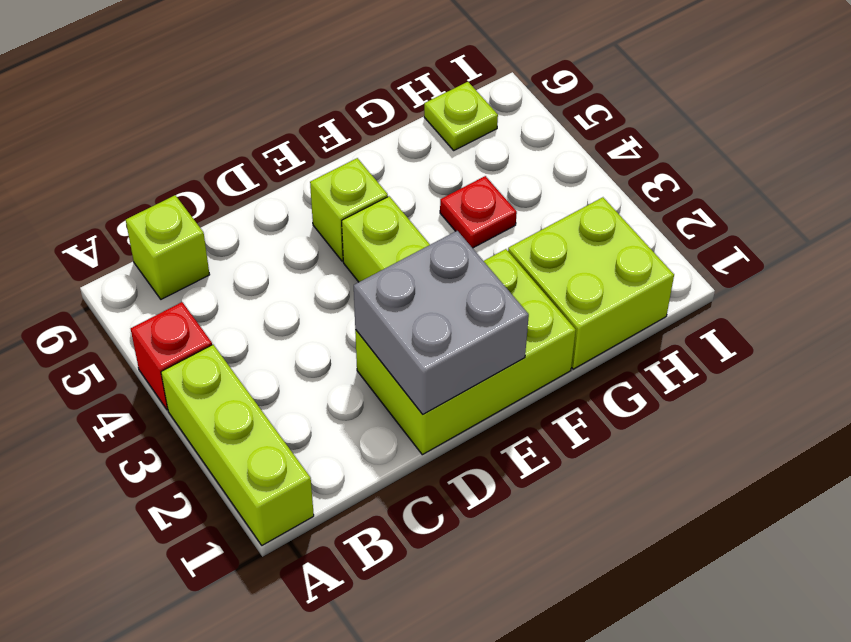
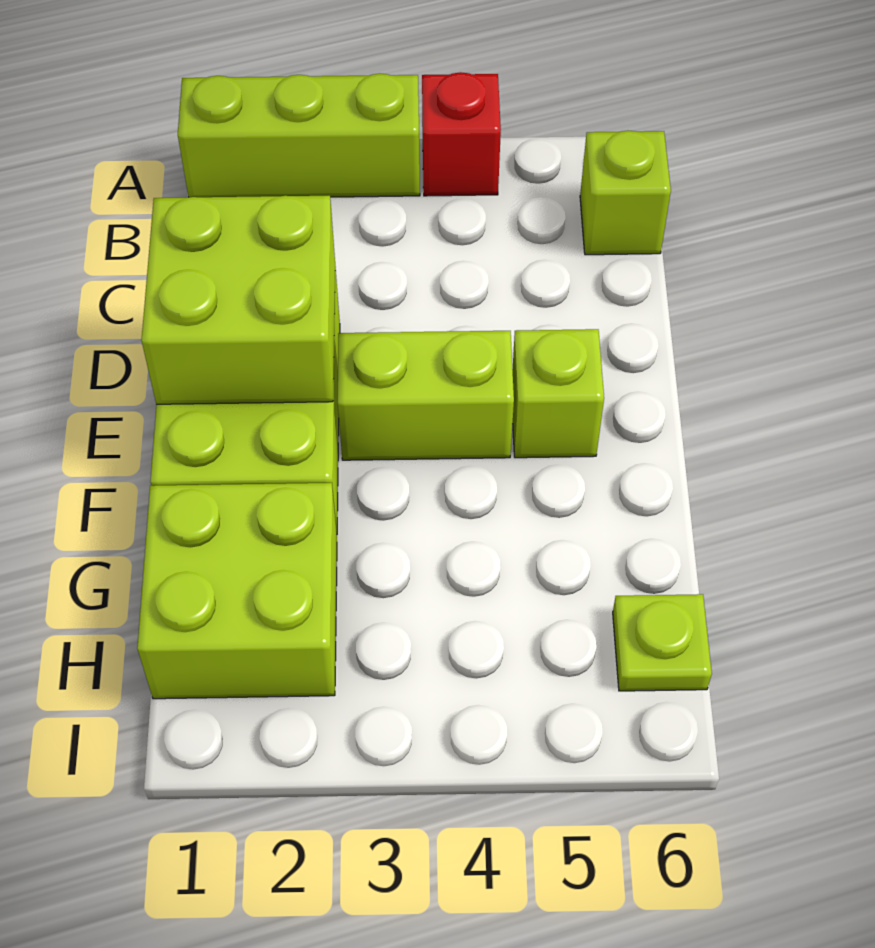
grey 2x2 brick [354,231,529,414] -> lime 2x2 brick [142,196,335,404]
red 1x1 plate [440,176,517,248] -> none

